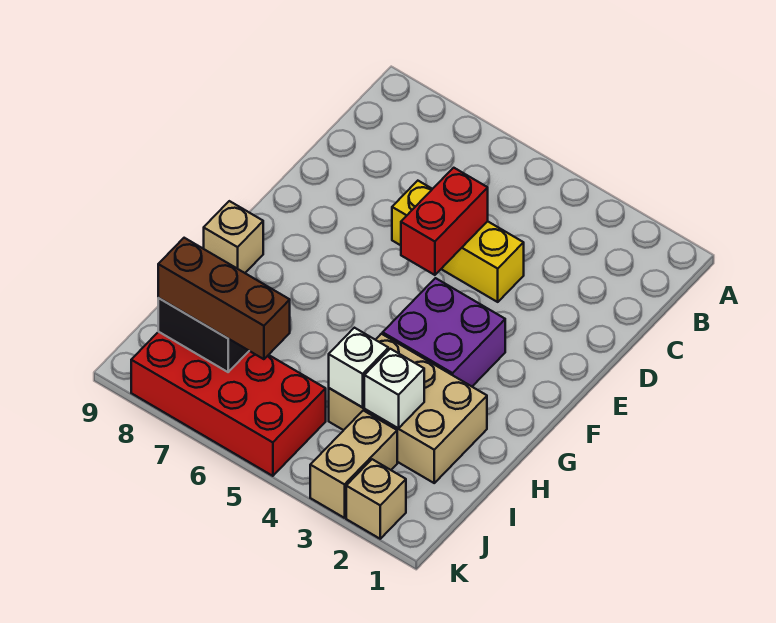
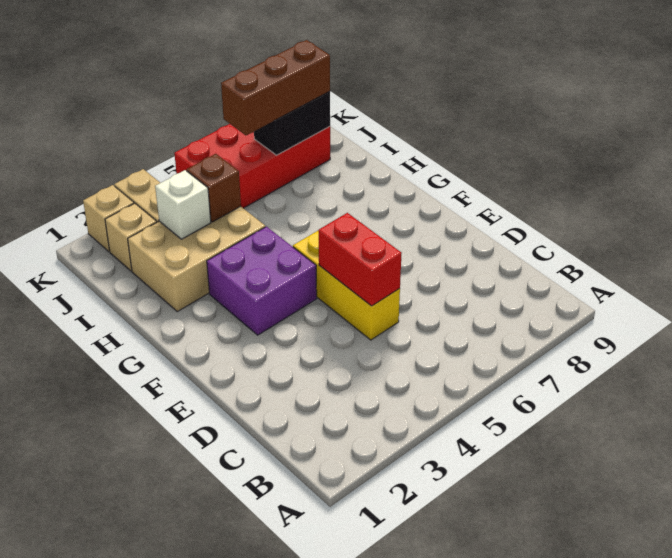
yellow 1x3 brick [392,181,524,302] -> yellow 1x3 brick turned to [293,231,400,340]
tan 1x1 brick [204,201,263,273] -> tan 1x1 brick moved to [105,203,157,271]
white 1x1 brick [329,328,388,407] -> brown 1x1 brick [187,154,241,222]

